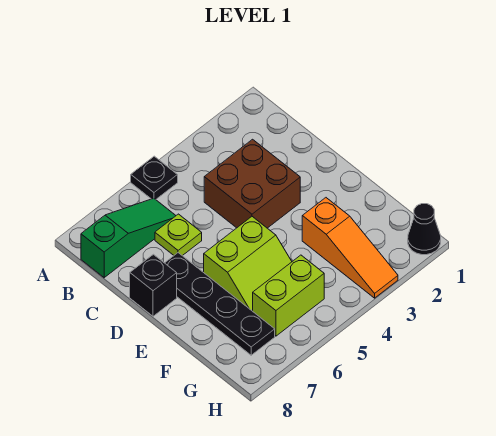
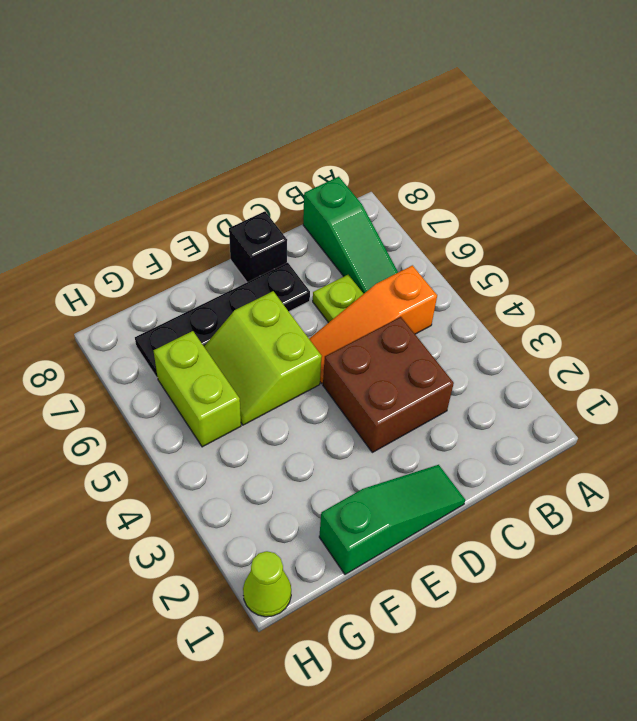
black 1x1 plate [131,156,178,199] -> none
none -> green 1x3 slope [319,465,465,574]
orange 1x3 slope [302,198,398,298] -> orange 1x3 slope moved to [309,265,437,383]
black 1x1 cone [408,204,441,255] -> lime 1x1 cone [243,551,291,617]

